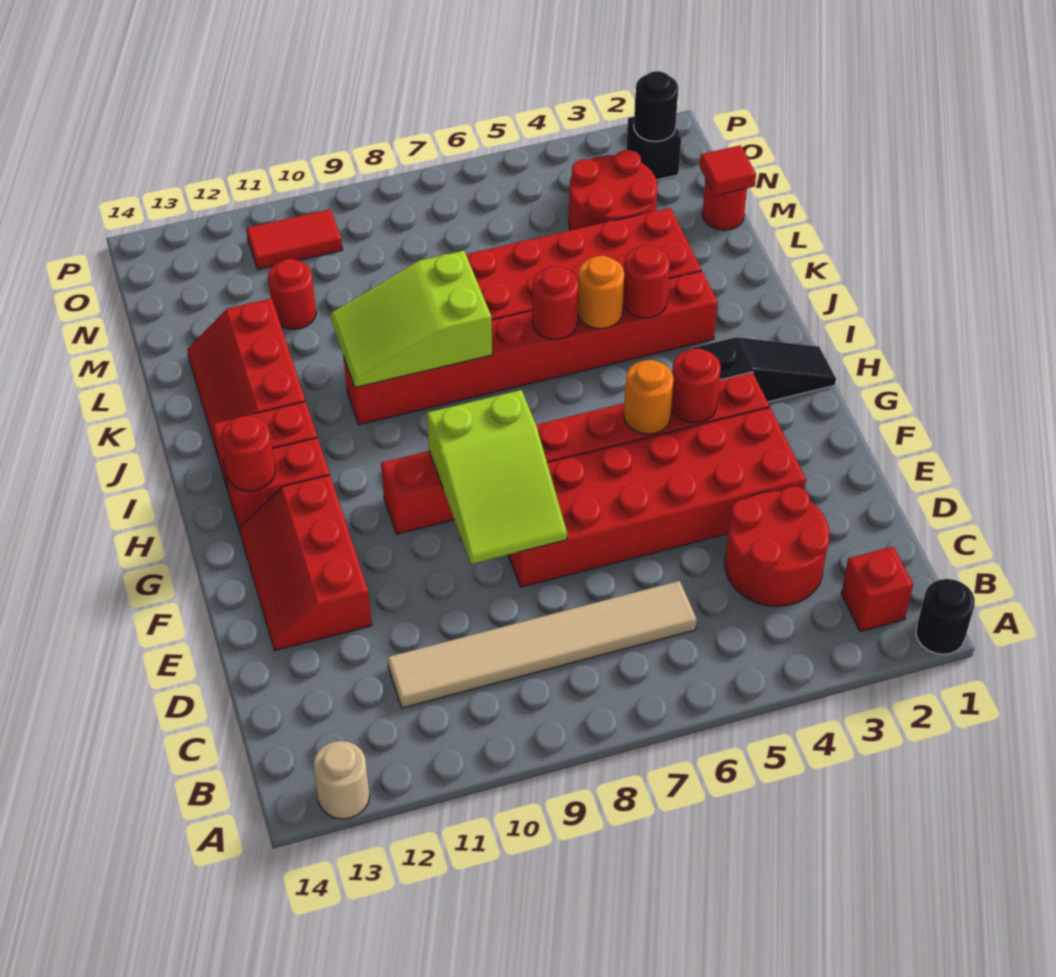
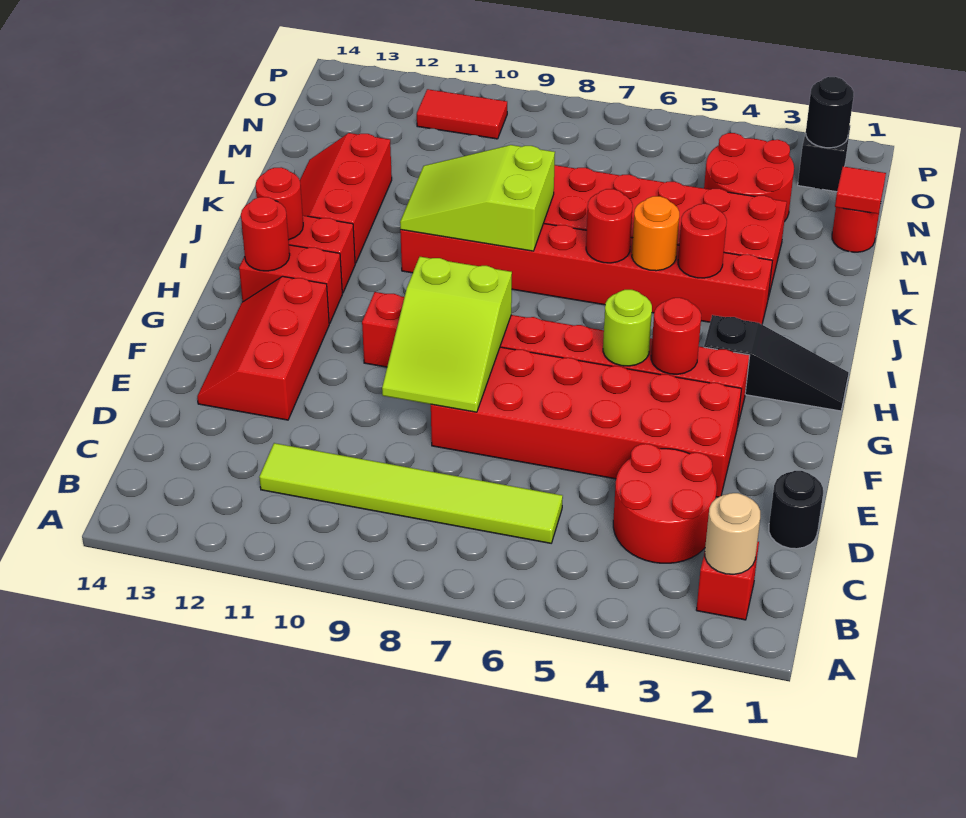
black 1x1 round brick [916,579,975,654] -> black 1x1 round brick moved to [769,471,823,549]
tan 1x1 round brick [313,741,370,819] -> tan 1x1 round brick moved to [705,493,760,574]
tan 1x6 tile [387,581,697,708] -> lime 1x6 tile [259,443,563,543]
orange 1x1 round brick [624,360,674,434] -> lime 1x1 round brick [603,290,652,366]
red 1x1 round brick [268,259,316,329] -> red 1x1 round brick moved to [255,167,303,240]

